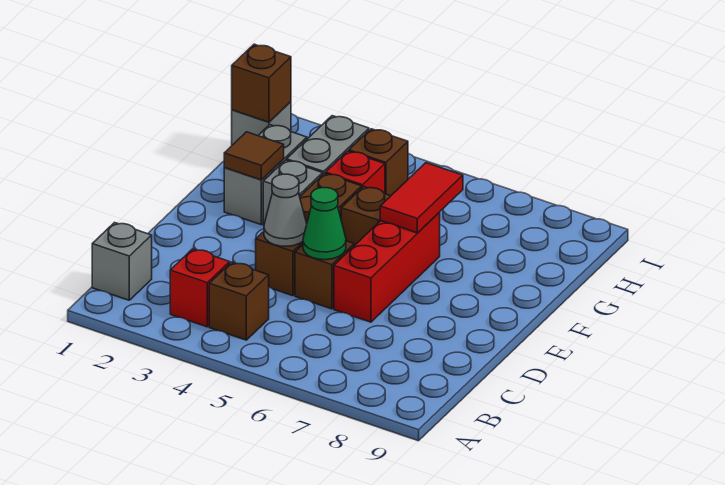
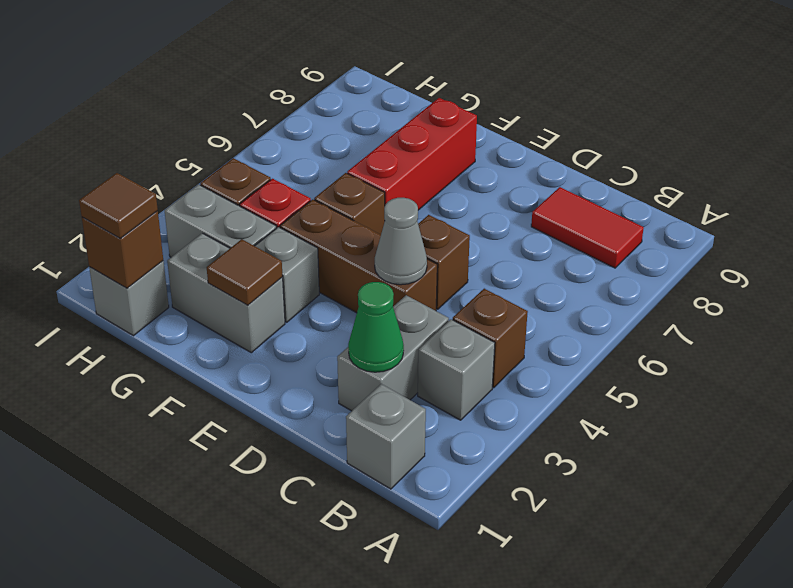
red 1x1 brick [170,249,230,327] -> grey 1x1 brick [418,319,495,420]
none -> grey 1x2 brick [337,295,449,411]
green 1x1 cone [303,188,346,260] -> green 1x1 cone moved to [348,282,404,372]
red 1x3 brick [334,213,440,322] -> red 1x3 brick turned to [347,98,477,210]
red 1x2 tile [380,163,463,233] -> red 1x2 tile moved to [531,187,644,268]
none -> brown 1x1 tile [79,173,158,238]

